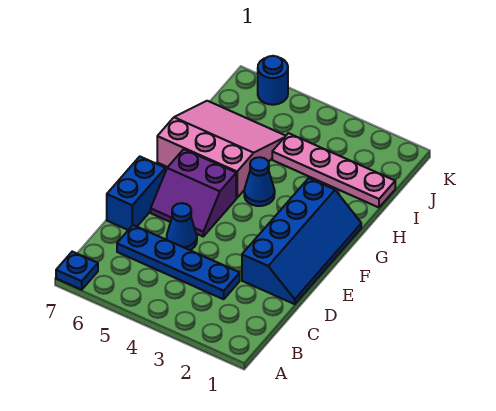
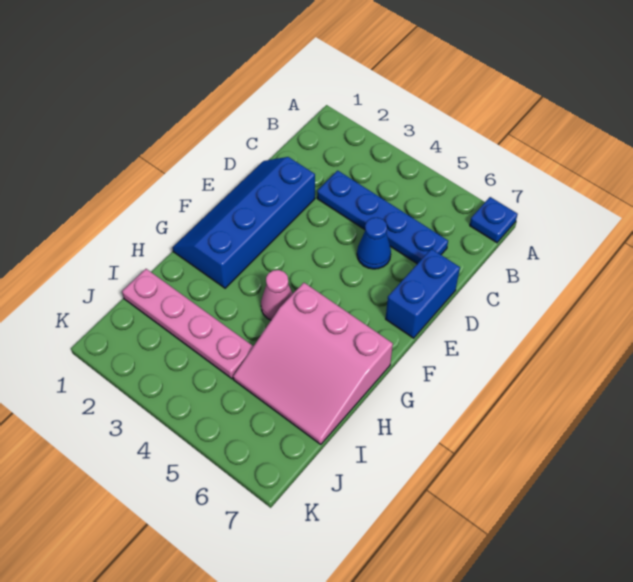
purple 2x2 slope [151,149,236,236] -> none
blue 1x1 cone [244,157,275,206] -> pink 1x1 cone [261,270,293,320]
blue 1x1 round brick [258,56,288,105] -> none

